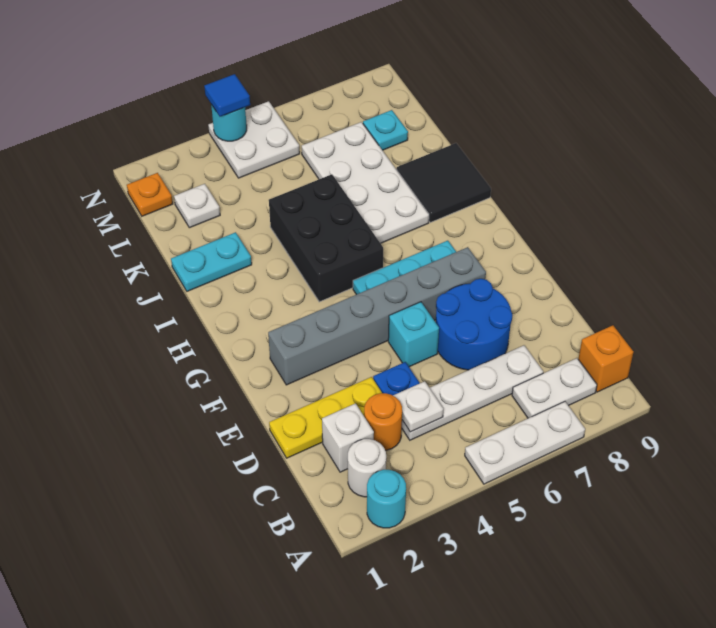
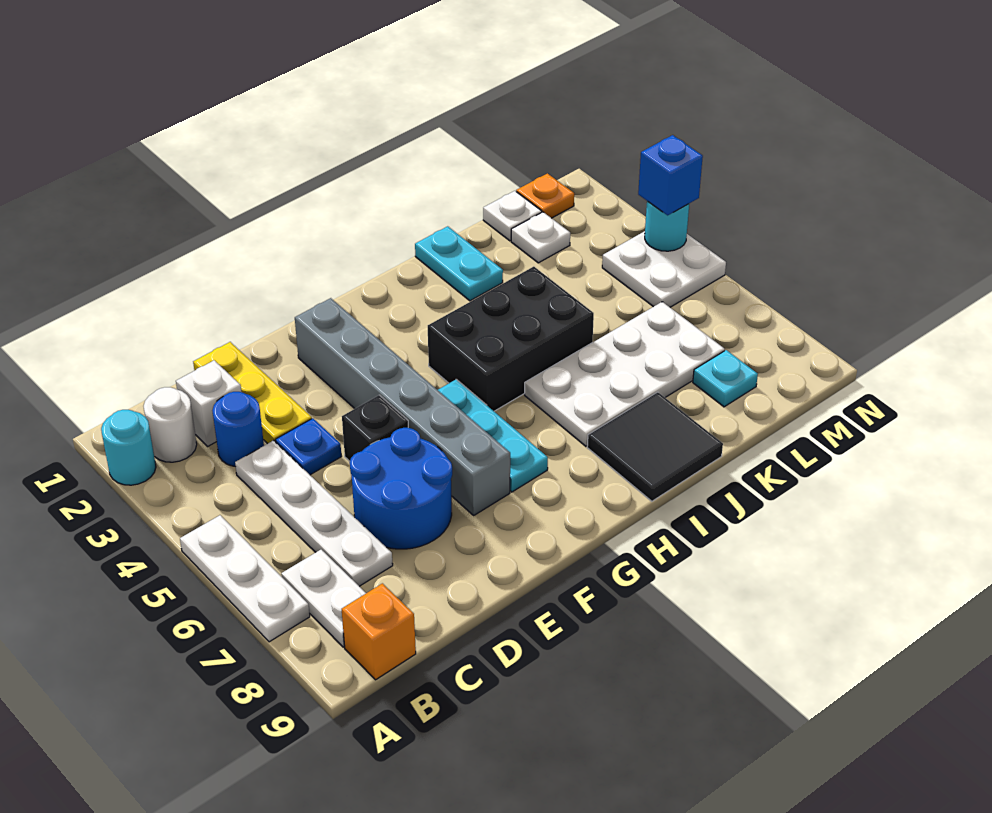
orange 1x1 round brick [364,393,402,450] -> blue 1x1 round brick [212,392,264,467]
white 1x1 plate [393,381,443,432] -> white 1x1 plate moved to [483,191,542,241]
cyan 1x1 brick [388,302,439,367] -> black 1x1 brick [342,395,408,461]
blue 1x1 tile [204,74,250,117] -> blue 1x1 brick [638,135,703,215]

